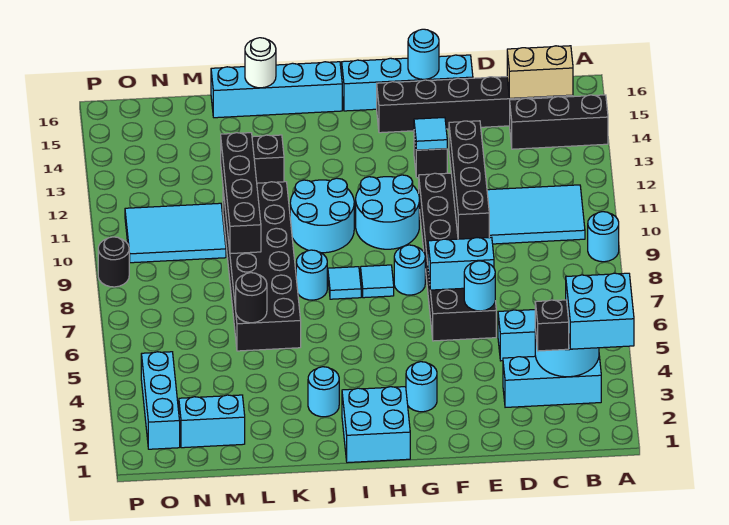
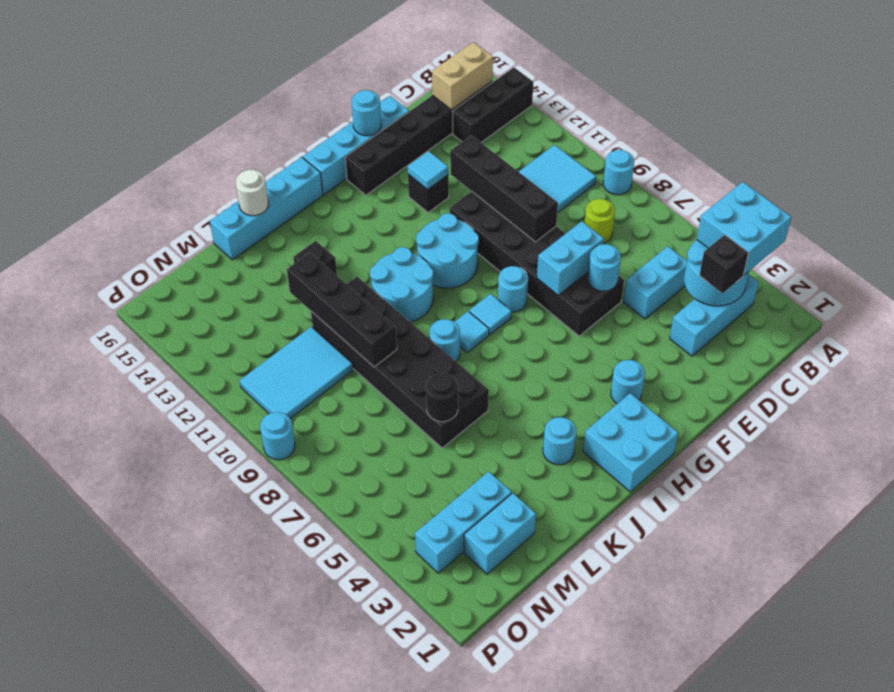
none -> lime 1x1 round brick [585,199,615,243]
cyan 1x3 brick [141,352,180,449] -> cyan 1x3 brick turned to [415,472,512,573]
black 1x1 round brick [98,237,129,287] -> cyan 1x1 round brick [260,412,295,460]

